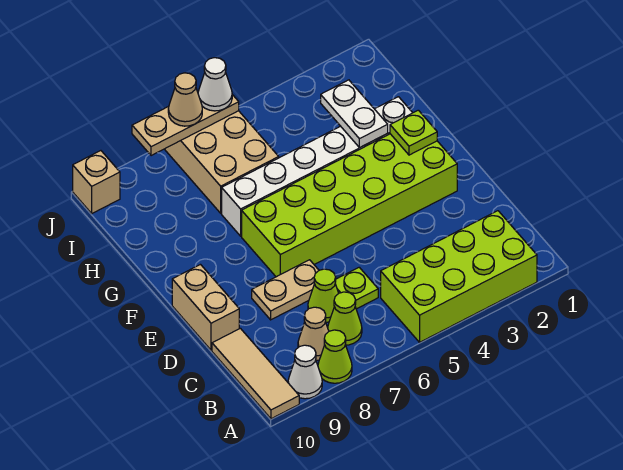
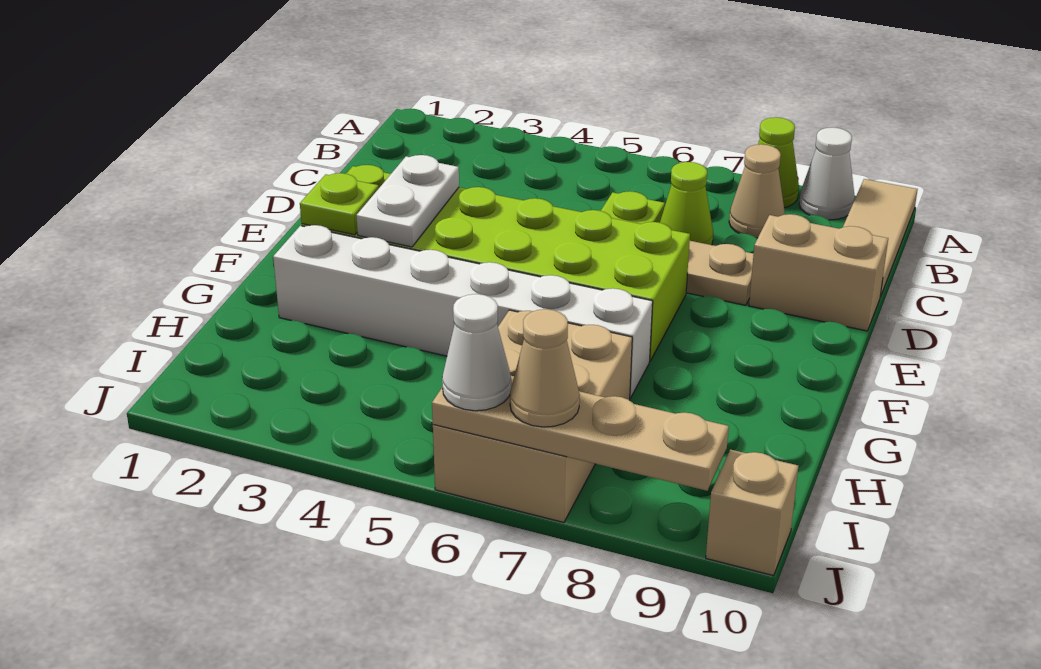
lime 2x4 brick [381,211,537,342] -> none
lime 1x1 cone [328,292,362,345] -> none
tan 1x2 brick [172,265,239,350] -> tan 1x2 brick turned to [749,214,888,331]
white 1x2 plate [321,80,388,148] -> white 1x2 plate moved to [356,155,459,247]
tan 1x3 plate [132,95,239,156] -> tan 1x4 plate [432,376,729,491]

